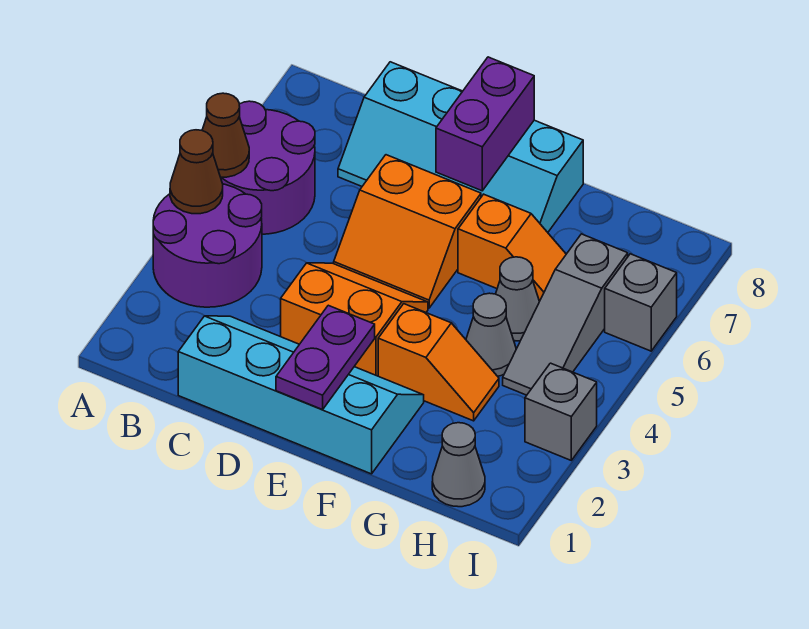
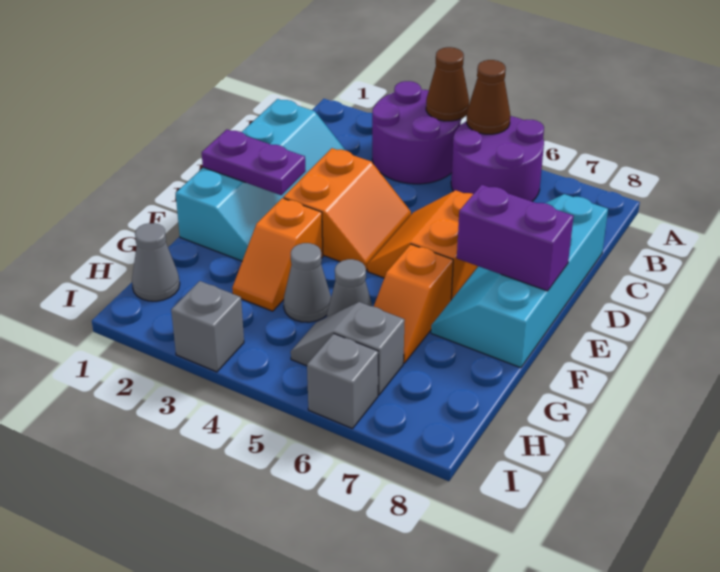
grey 1x3 slope [503,234,628,395] -> grey 1x2 slope [291,302,405,395]

